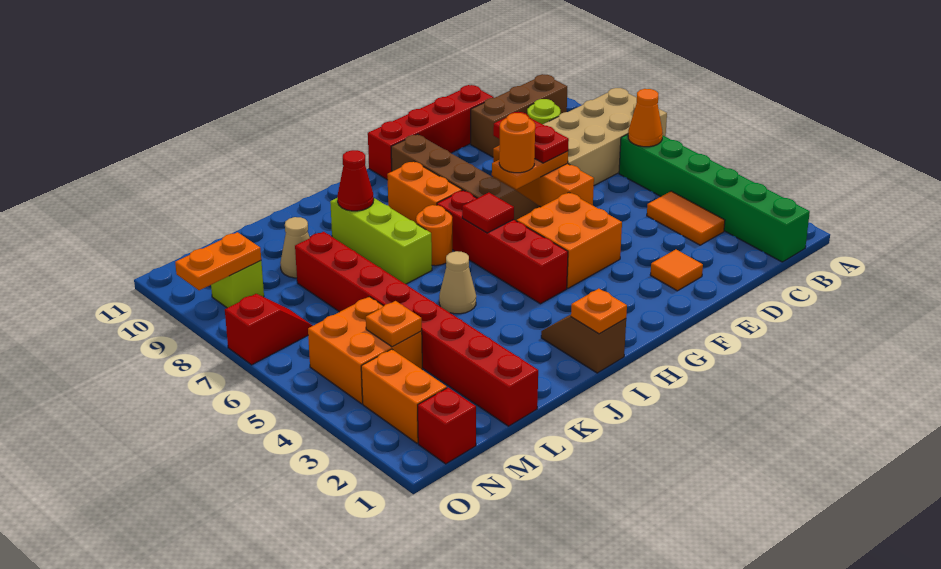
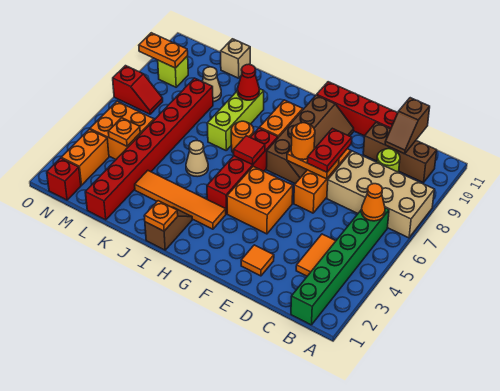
none -> brown 1x2 slope [385,98,430,154]
none -> orange 1x4 tile [135,170,226,229]
none -> tan 1x1 brick [221,39,250,78]

